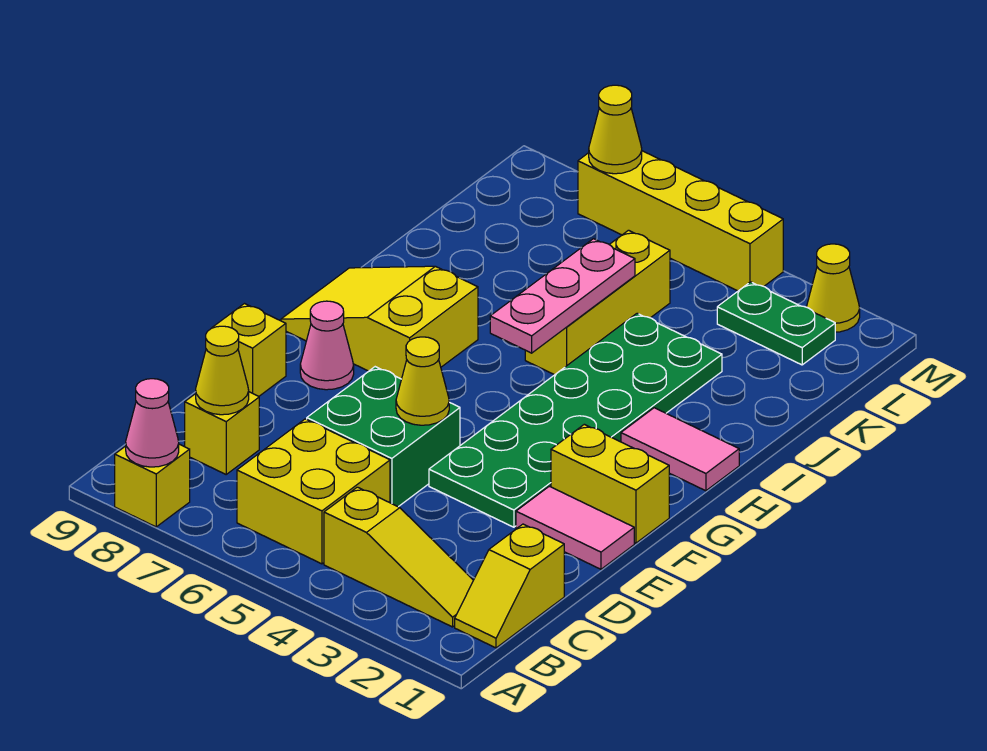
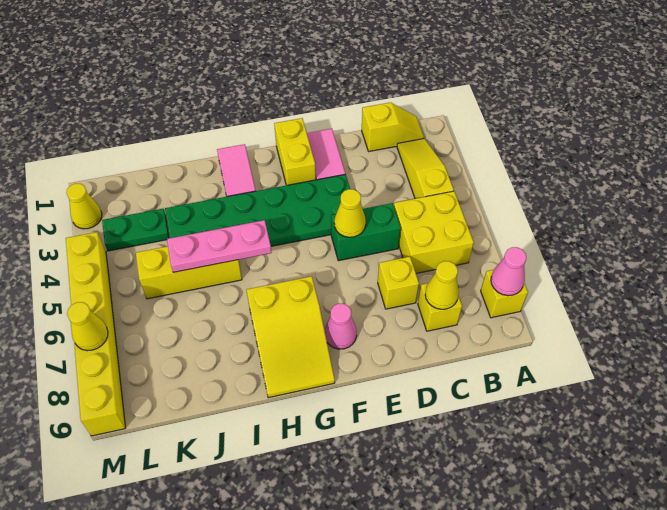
green 2x2 brick [307,367,460,507] -> green 1x2 brick [331,203,401,261]
yellow 1x1 brick [212,304,286,396] -> yellow 1x1 brick moved to [378,257,419,309]
green 1x2 plate [717,282,835,365] -> green 1x2 plate turned to [102,209,169,251]
yellow 1x4 brick [578,151,783,291] -> yellow 1x6 brick [66,232,126,436]

